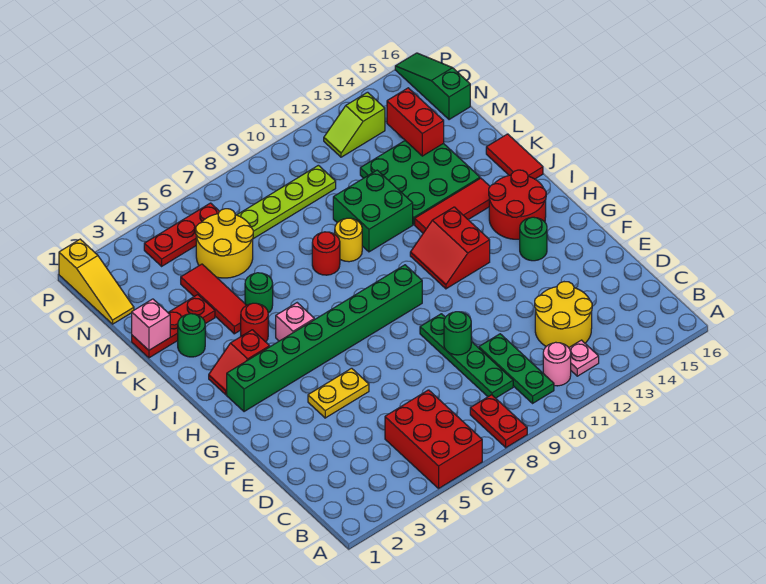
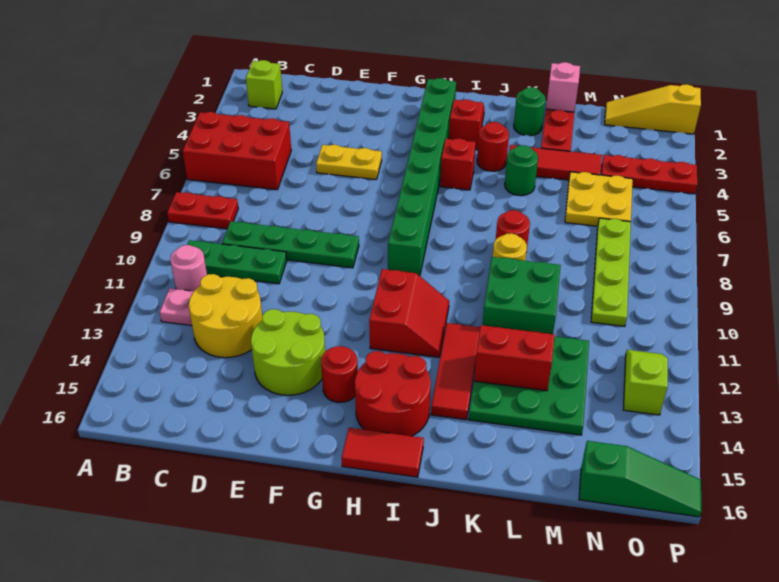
none -> lime 1x1 brick [246,60,282,109]
green 1x1 round brick [444,312,471,355] -> none
none -> lime 2x2 round brick [251,309,325,395]
yellow 1x2 plate [308,368,369,418] -> yellow 1x2 plate turned to [316,145,382,180]
green 1x1 round brick [520,217,547,261] -> red 1x1 round brick [321,346,358,402]
red 2x2 slope [410,207,490,289] -> red 2x2 slope turned to [369,269,449,357]
pink 1x1 brick [276,303,314,341] -> red 1x1 brick [440,138,476,190]
red 1x2 tile [486,134,543,179] -> red 1x2 tile moved to [342,428,424,477]
yellow 2x2 round brick [196,209,253,278] -> yellow 2x2 plate [565,172,633,226]
red 1x2 brick [387,88,444,156] -> red 1x2 brick moved to [474,325,554,391]
red 1x3 plate [144,203,220,266] -> red 1x3 plate turned to [601,155,697,194]

